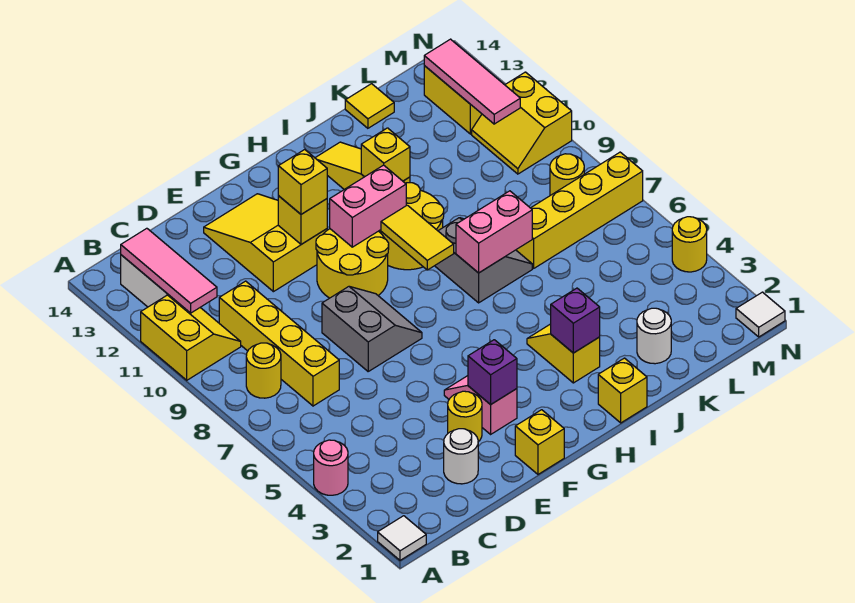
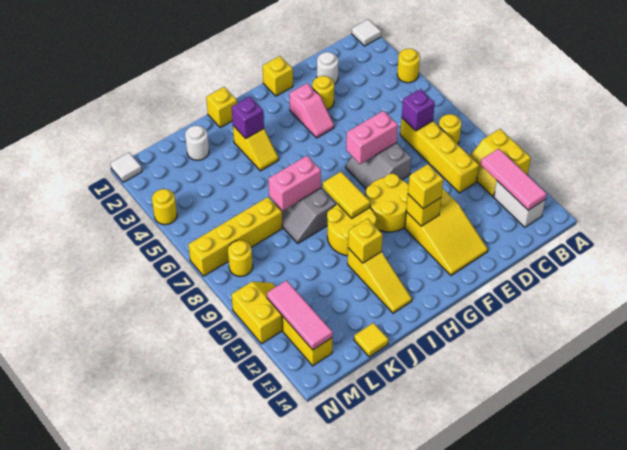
pink 1x1 round brick [314,440,348,495] -> yellow 1x1 round brick [397,48,420,83]
purple 1x1 brick [468,340,517,405] -> purple 1x1 brick moved to [402,89,435,131]
pink 1x2 brick [330,165,406,247] -> pink 1x2 brick moved to [346,111,398,164]

